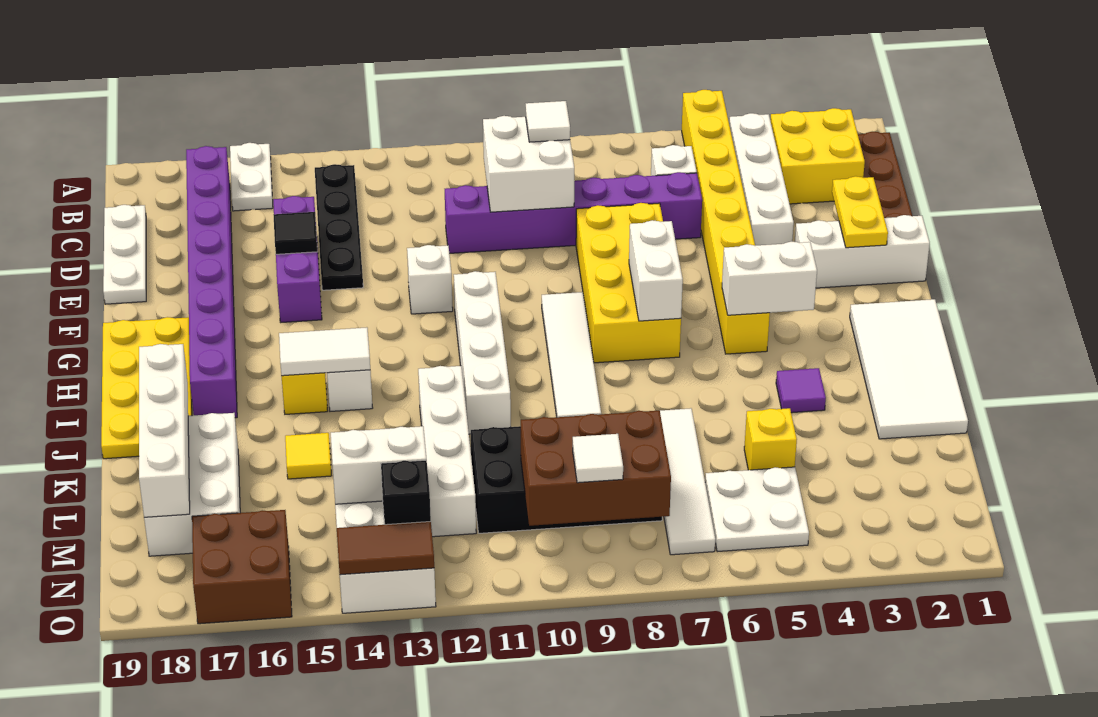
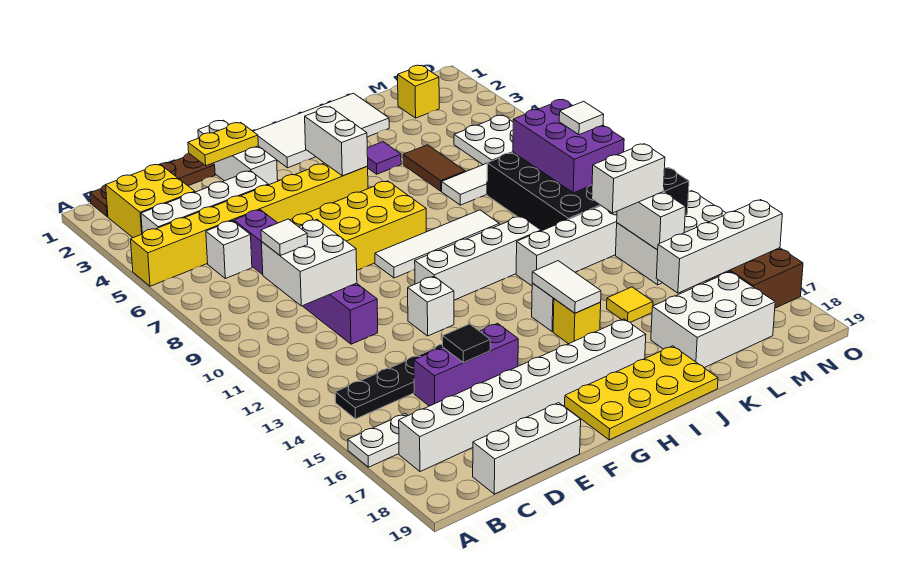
purple 1x8 brick [186,146,237,418] -> white 1x8 brick [399,319,646,472]
white 1x3 plate [103,205,146,304] -> white 1x3 brick [473,403,581,494]
white 1x2 brick [629,220,683,321] -> white 1x2 brick moved to [592,144,665,213]
white 1x4 brick [139,344,190,517] -> white 1x4 brick moved to [656,200,782,293]
yellow 1x1 brick [744,408,797,470] -> yellow 1x1 brick moved to [398,65,439,118]
brown 2x3 brick [521,411,671,526] -> purple 2x3 brick [513,100,624,193]
brown 1x2 tile [337,522,434,575] -> brown 1x2 tile moved to [403,145,465,191]

